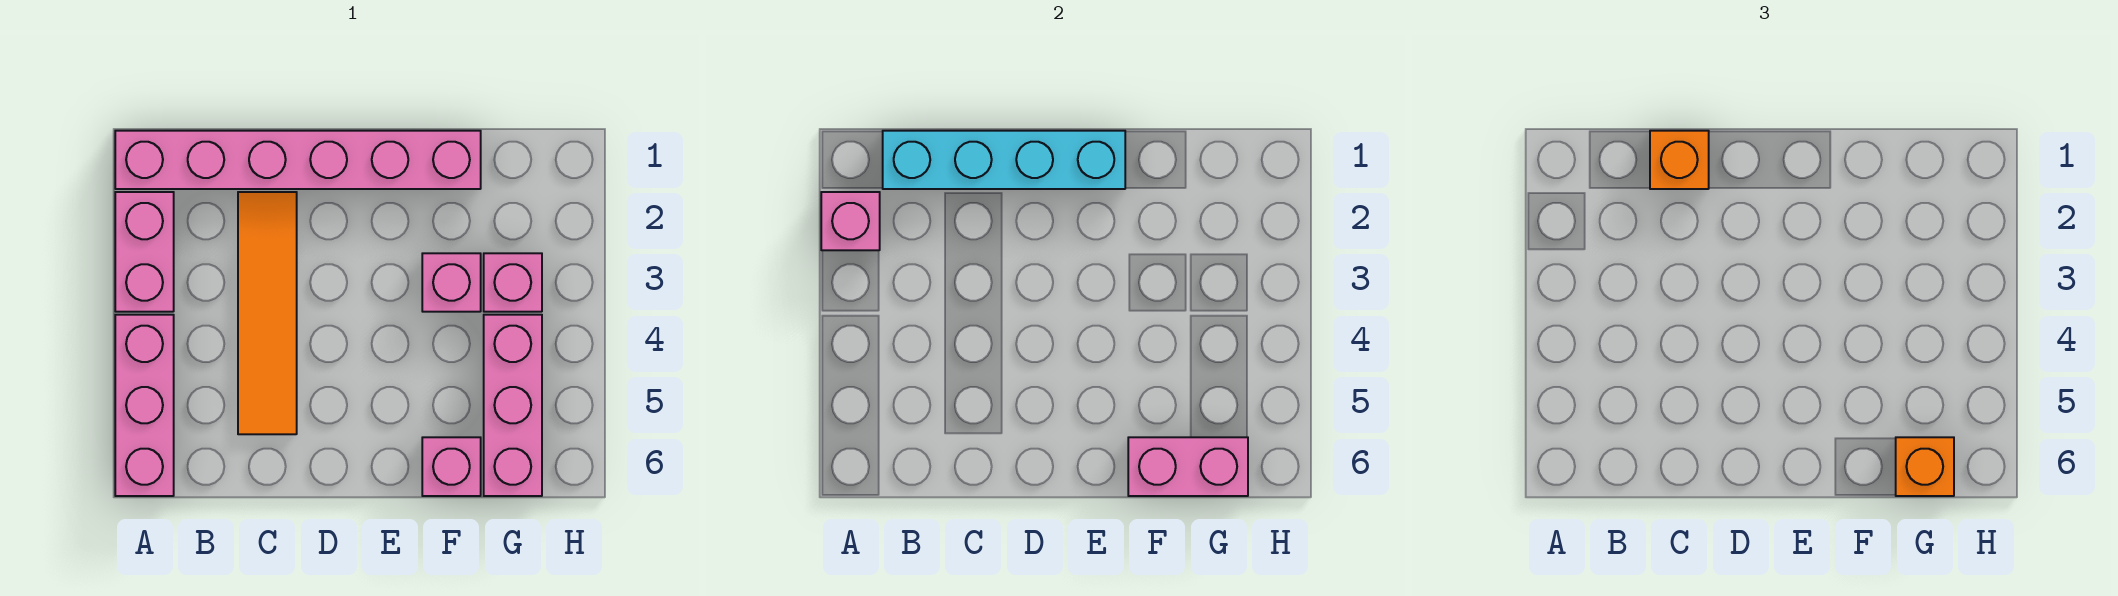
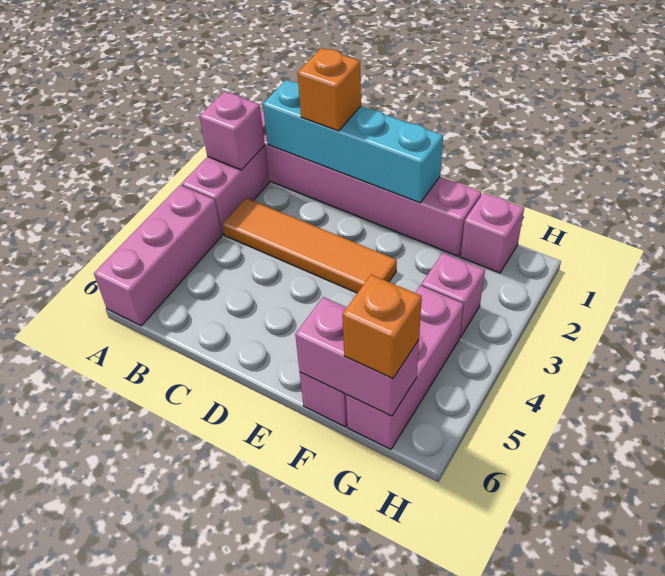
orange 1x4 tile [238,192,297,434] -> orange 1x4 tile turned to [222,198,397,293]
pink 1x1 brick [422,253,481,312] -> pink 1x1 brick moved to [461,193,524,273]

